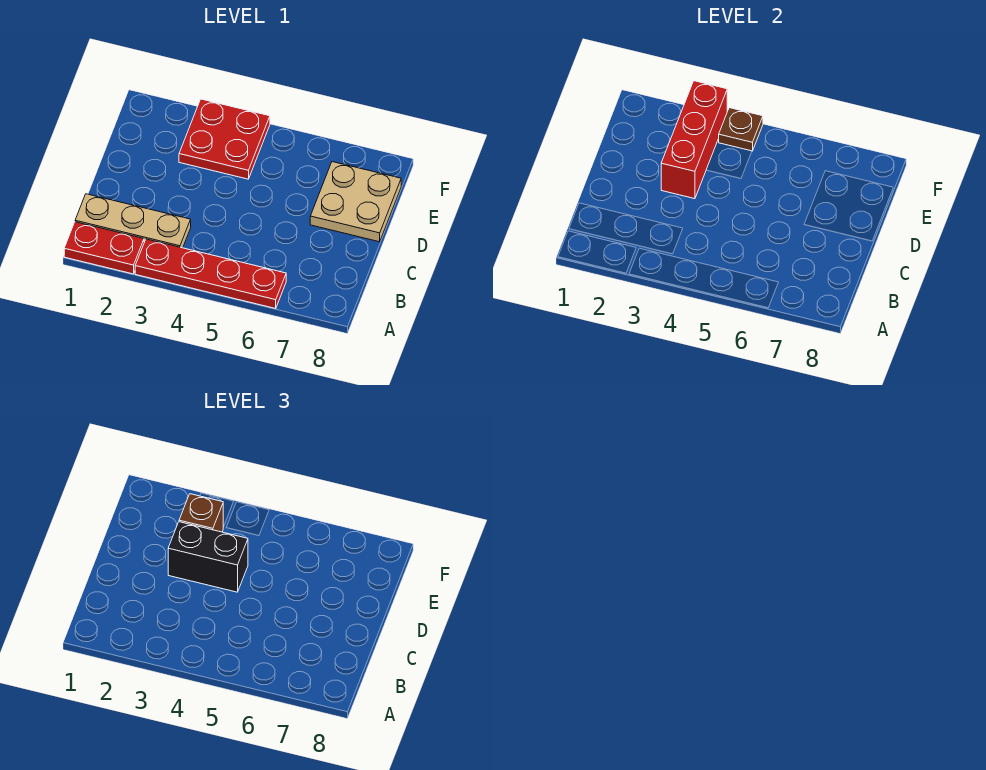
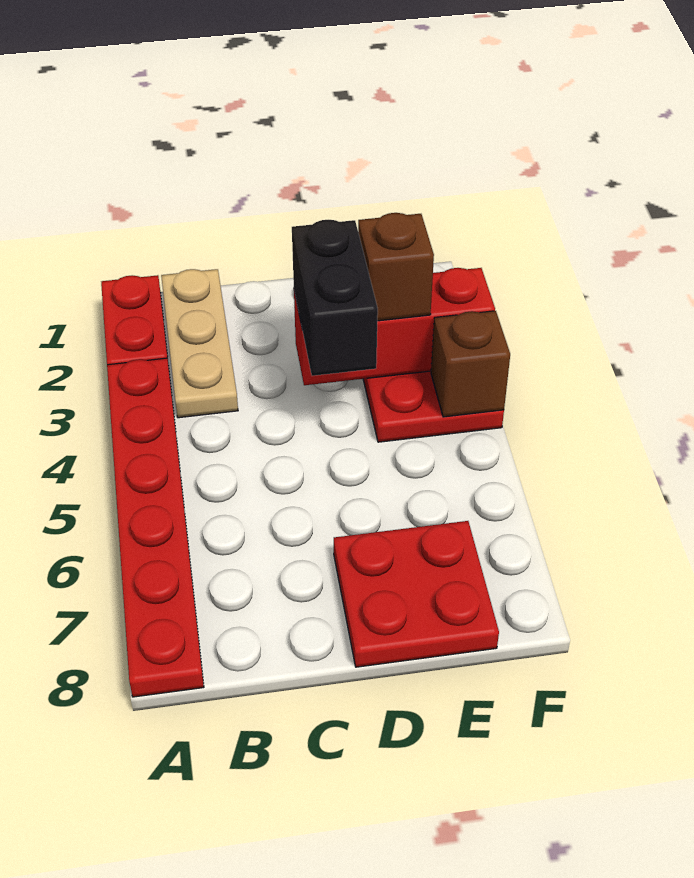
red 1x4 plate [135,239,286,308] -> red 1x6 plate [107,358,204,697]
tan 2x2 plate [310,162,401,242] -> red 2x2 plate [334,521,499,667]
brown 1x1 plate [719,108,763,151] -> brown 1x1 brick [431,311,510,417]

